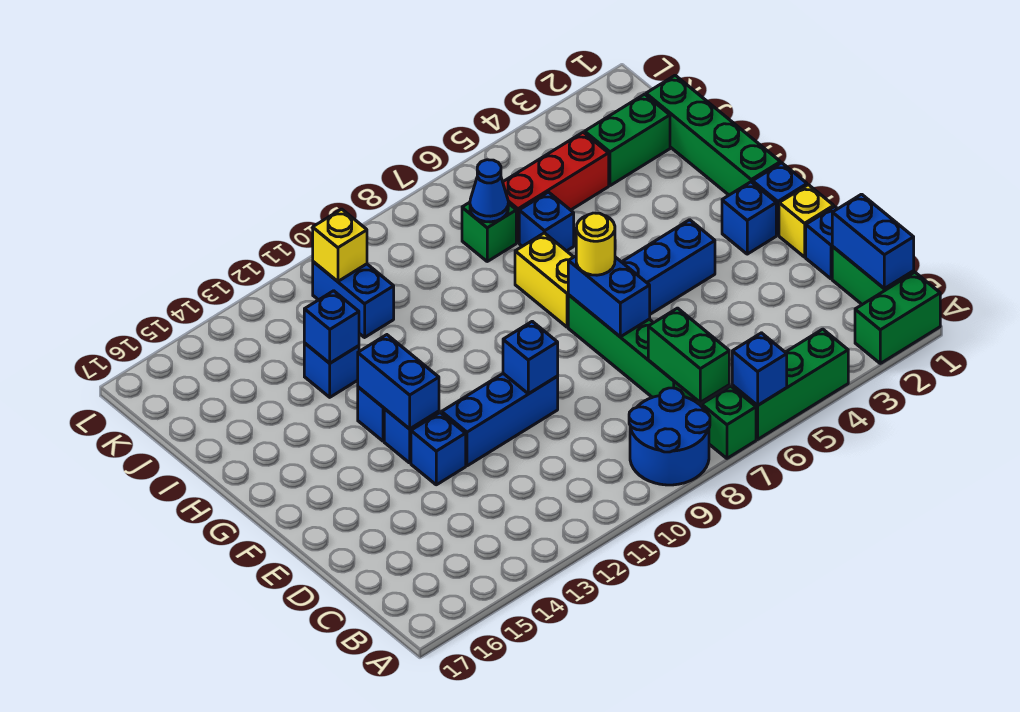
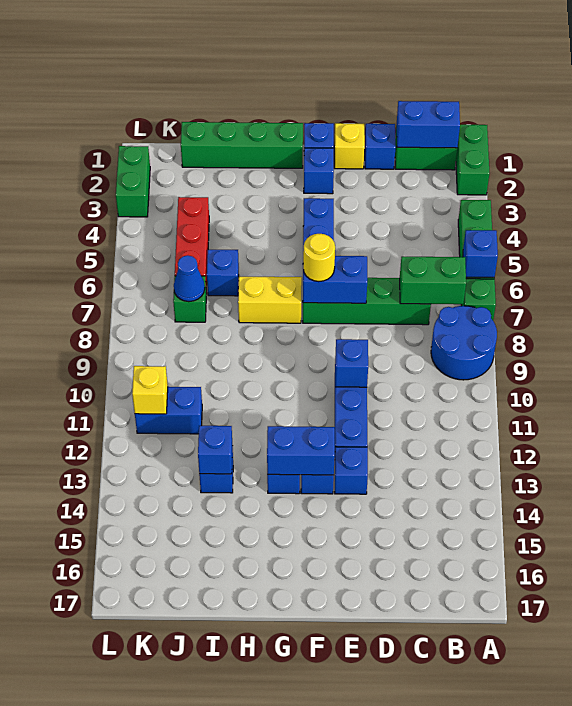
green 1x2 brick [585,94,670,186] -> green 1x2 brick moved to [116,146,150,217]

